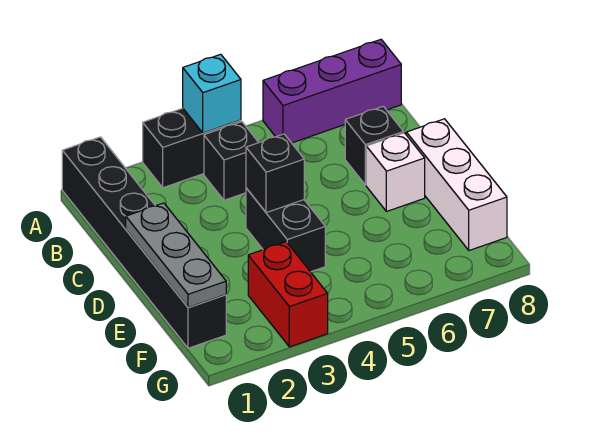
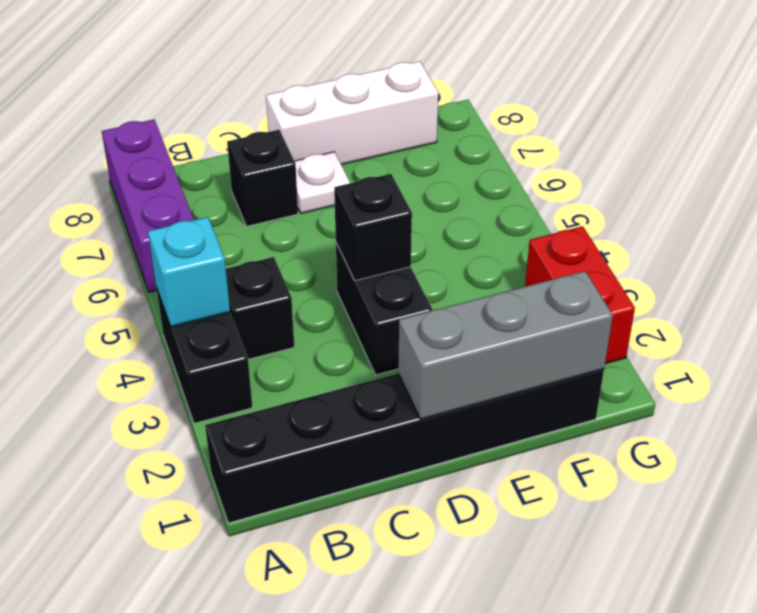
grey 1x3 plate [126,203,226,308] -> grey 1x3 brick [398,271,613,419]
black 1x2 brick [246,188,325,272] -> black 1x2 brick turned to [336,243,433,375]
white 1x1 brick [366,133,425,212] -> white 1x1 plate [295,152,350,213]
red 1x2 brick [248,242,328,347] -> red 1x2 brick turned to [525,226,635,364]

